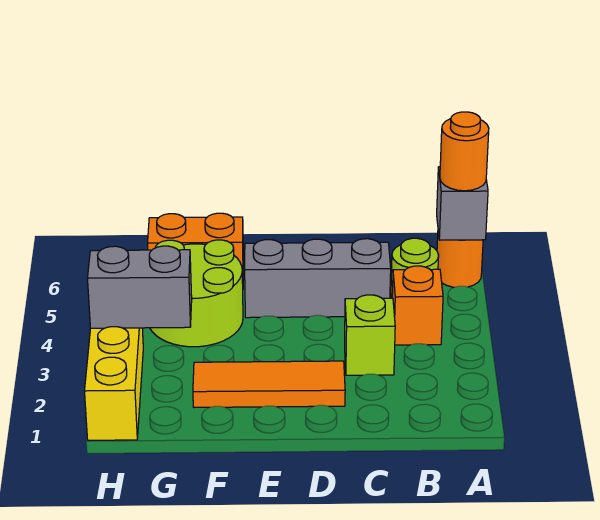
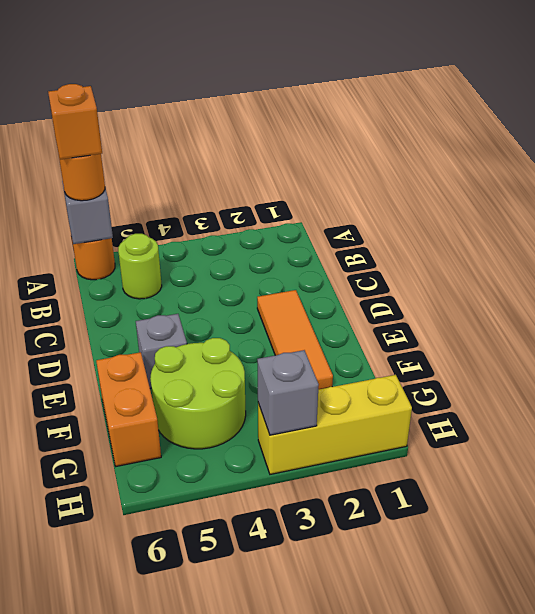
orange 1x1 brick [392,266,443,345] -> orange 1x1 brick moved to [48,84,102,160]
lime 1x1 brick [345,295,395,375] -> none
grey 1x3 brick [245,239,391,318] -> grey 1x1 brick [136,314,187,388]
grey 1x2 brick [88,246,192,328] -> grey 1x1 brick [257,350,319,435]

